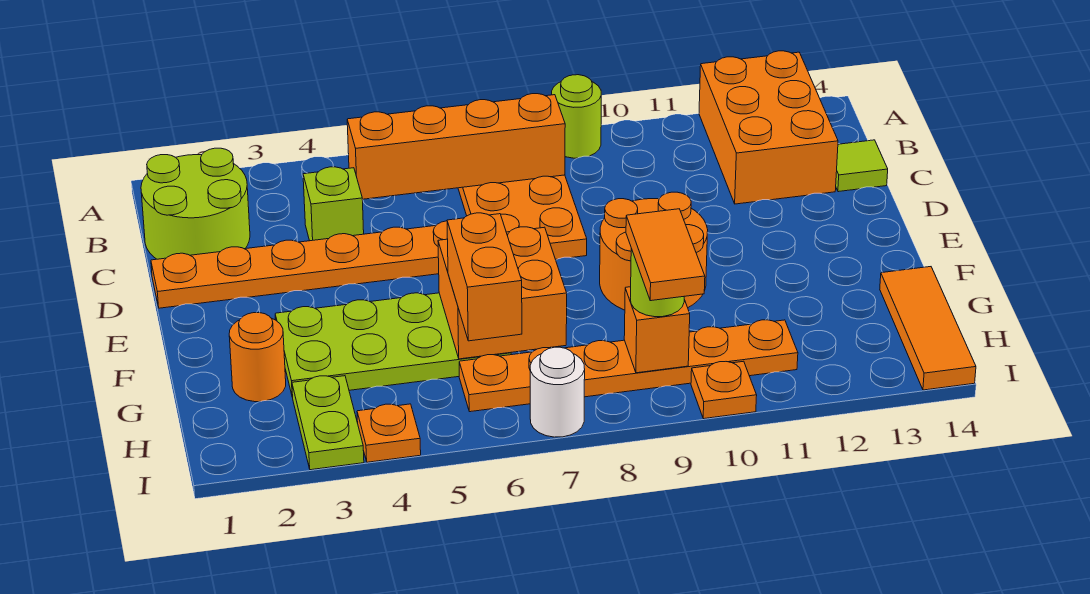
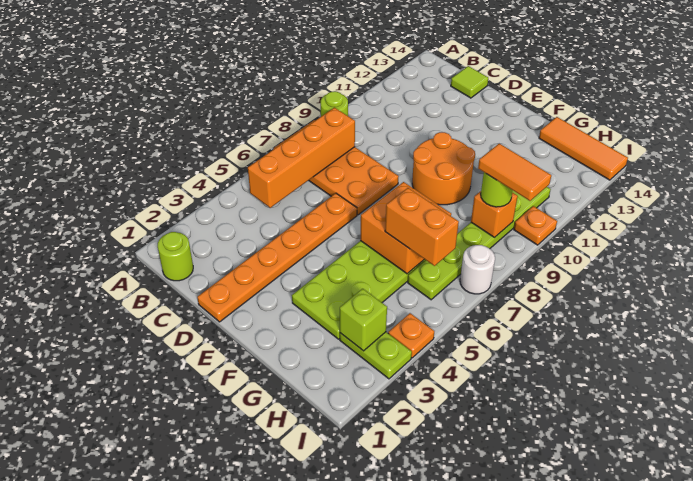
orange 2x3 brick [699,51,838,204] -> none
lime 2x2 round brick [141,148,250,259] -> lime 1x1 round brick [158,232,193,281]
lime 1x1 brick [303,167,364,241] -> lime 1x1 brick moved to [340,289,387,351]
orange 1x1 round brick [229,313,286,402] -> none
orange 1x6 plate [459,320,798,412] -> lime 1x6 plate [408,187,551,300]

